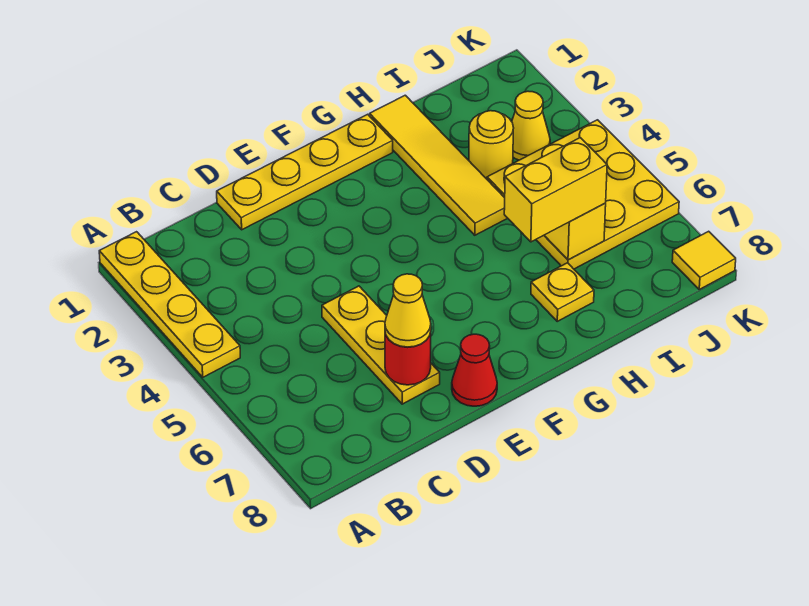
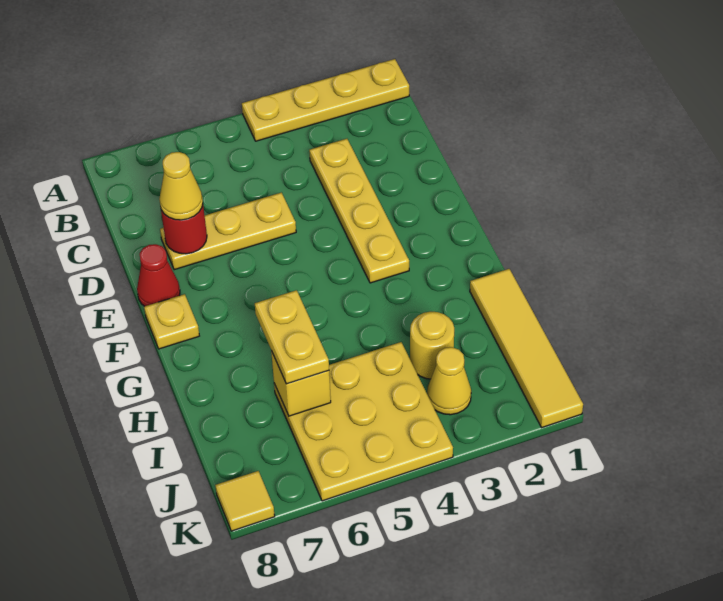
yellow 1x4 plate [217,114,393,230] -> yellow 1x4 plate moved to [309,139,409,283]
yellow 1x4 tile [370,95,507,235] -> yellow 1x4 tile turned to [470,269,583,427]
yellow 1x2 brick [504,138,607,242] -> yellow 1x2 plate [255,290,329,384]
yellow 1x1 plate [531,263,594,321] -> yellow 1x1 plate moved to [144,294,199,349]

